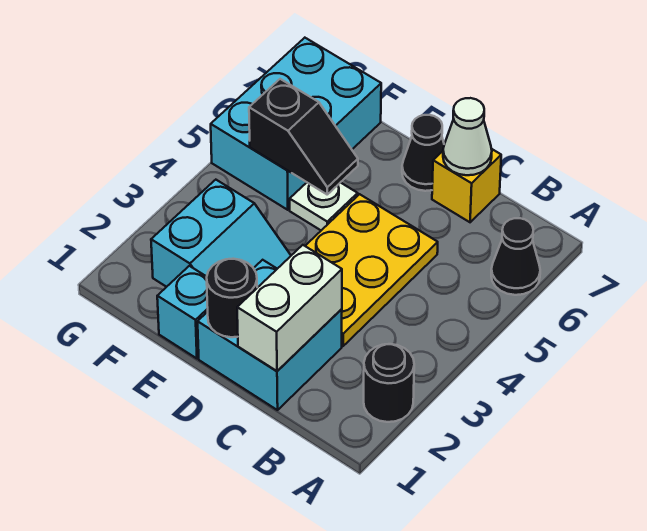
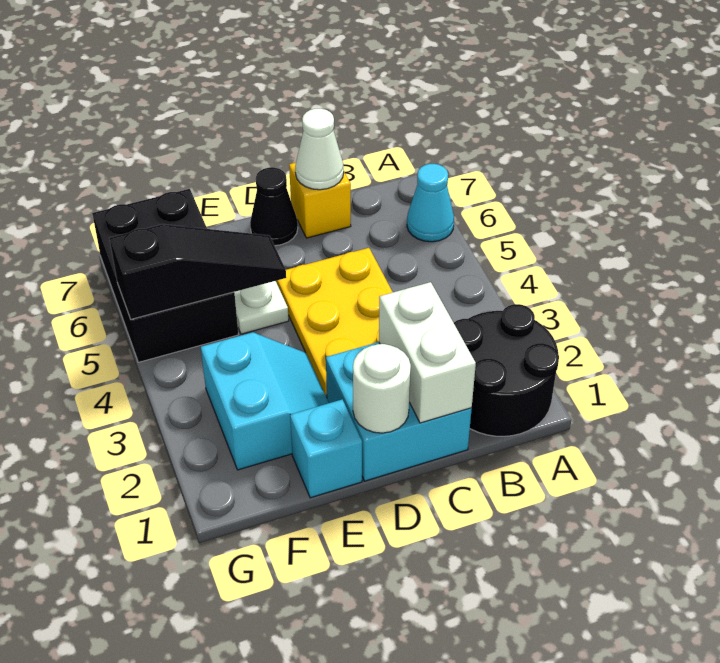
black 1x1 round brick [364,344,414,422] -> black 2x2 round brick [454,304,559,436]
black 1x1 cone [491,218,540,295] -> cyan 1x1 cone [407,164,454,242]
black 1x1 round brick [207,259,257,337] -> white 1x1 round brick [353,344,411,433]
black 1x2 slope [249,79,358,194] -> black 1x3 slope [109,224,286,319]
cyan 2x3 brick [211,38,381,210] -> black 2x3 brick [92,189,238,362]

